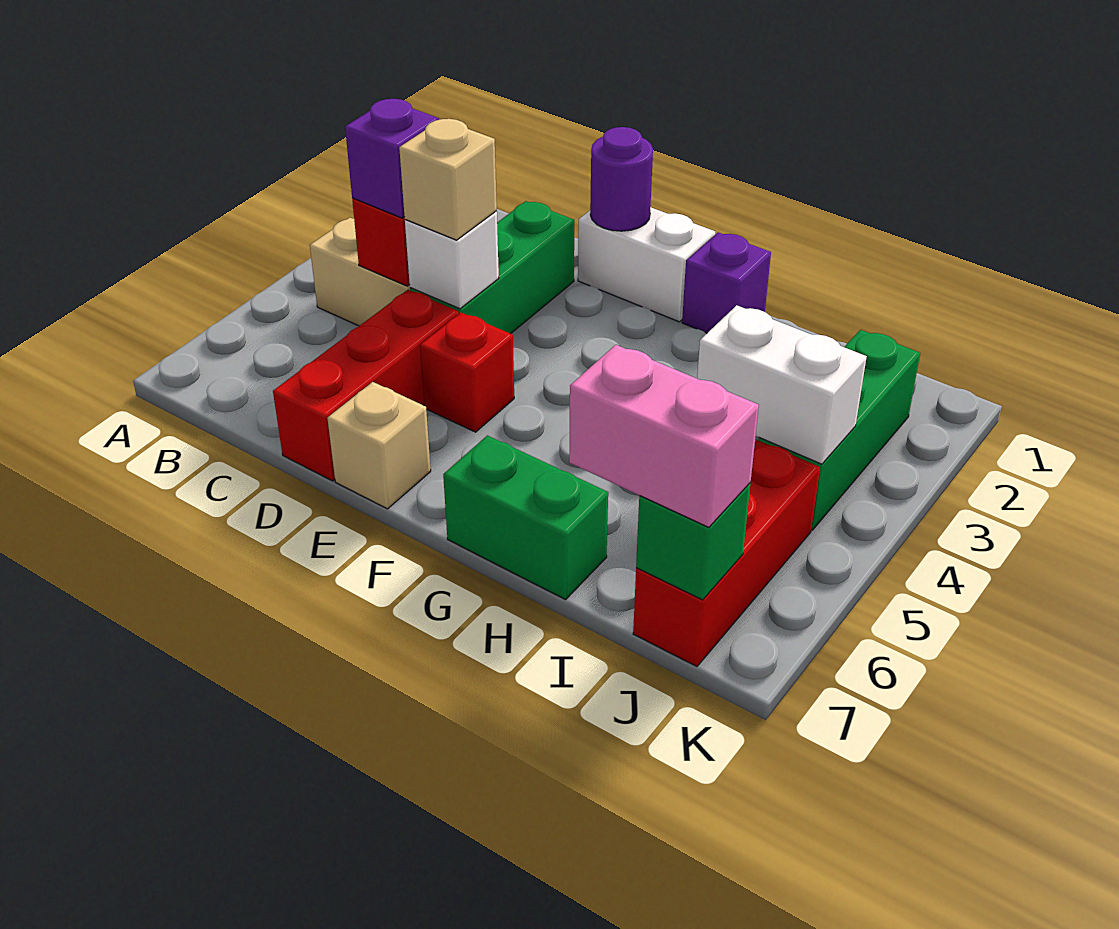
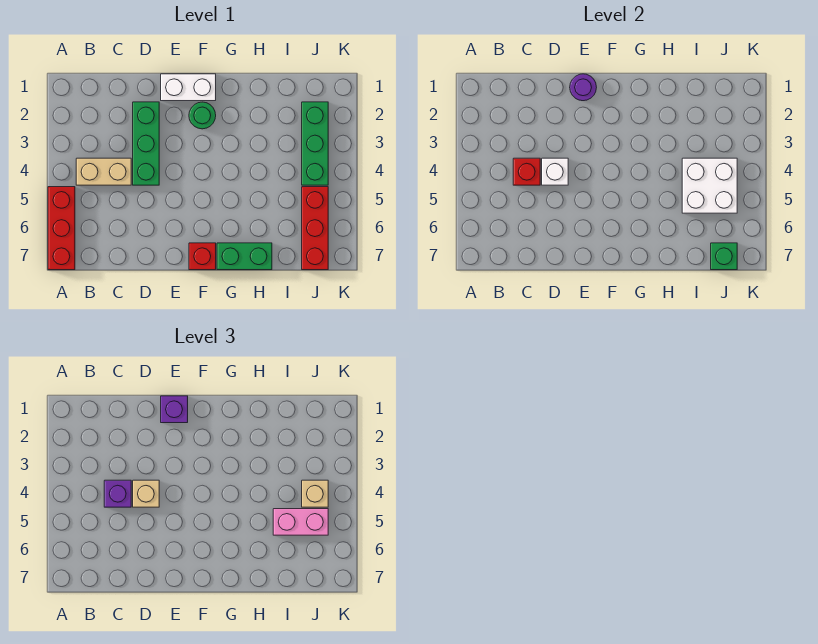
red 1x3 brick [273,290,458,481] -> red 1x3 brick moved to [48,187,75,270]
red 1x1 brick [420,312,514,432] -> red 1x1 brick moved to [189,243,216,270]
tan 1x1 brick [327,382,431,509] -> tan 1x1 brick moved to [302,480,328,507]
none -> green 1x1 round brick [189,102,216,129]
purple 1x1 brick [682,232,771,333] -> purple 1x1 brick moved to [161,396,188,423]
white 1x2 brick [697,305,867,464] -> white 2x2 brick [682,158,737,213]
pink 1x2 brick [569,345,759,527] -> pink 1x2 brick moved to [273,509,328,535]

